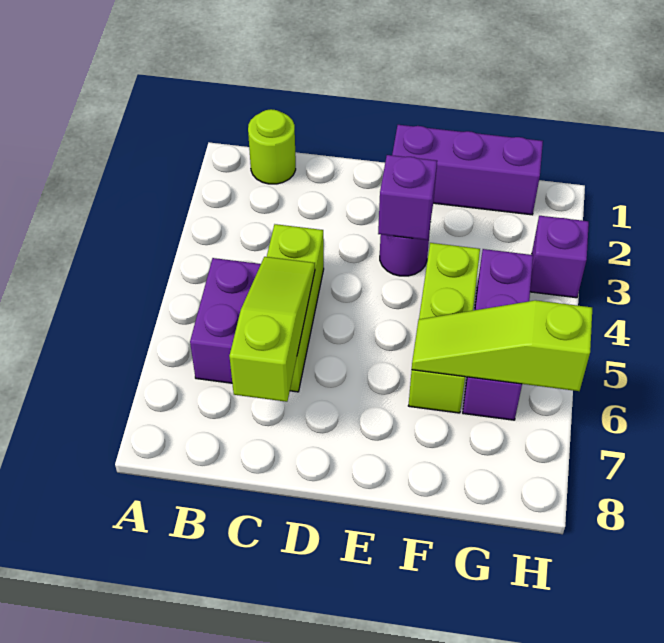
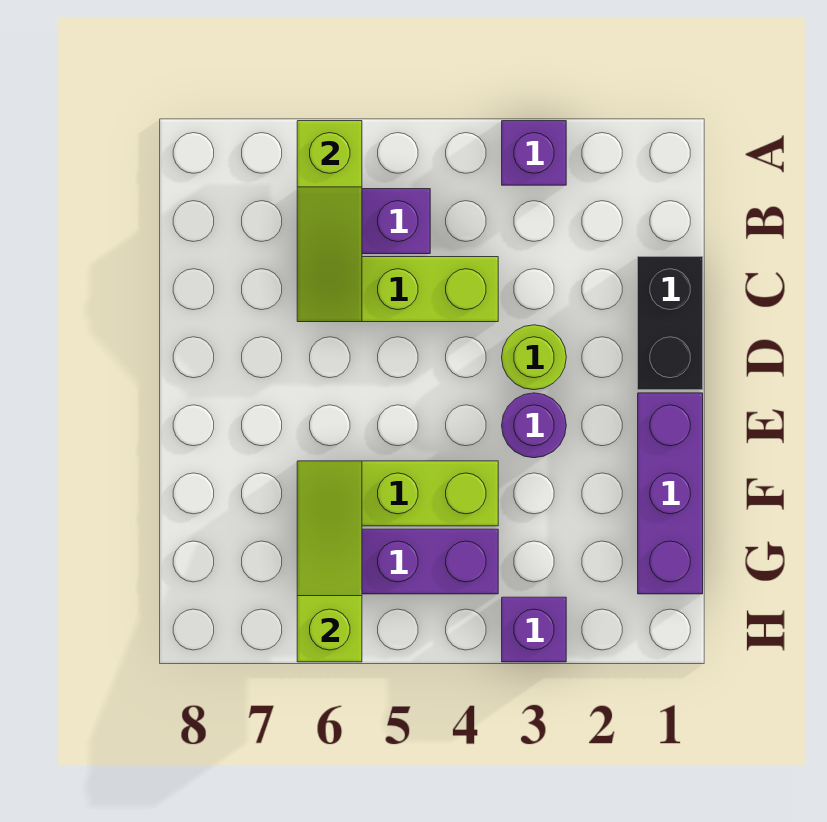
lime 1x1 round brick [248,109,296,184] -> lime 1x1 round brick moved to [502,325,566,390]
none -> black 1x2 brick [638,257,703,390]
lime 1x3 slope [229,257,315,402] -> lime 1x3 slope turned to [297,121,362,322]
purple 1x1 brick [378,155,437,240] -> purple 1x1 brick moved to [502,121,566,185]

